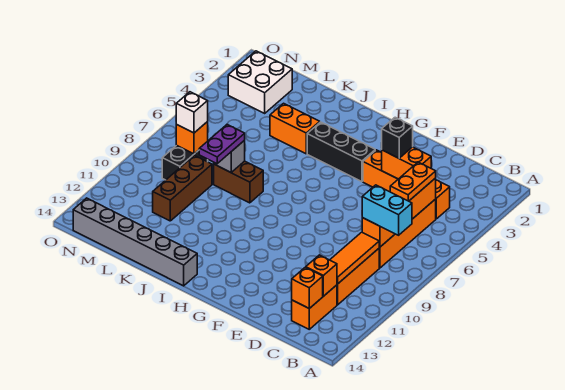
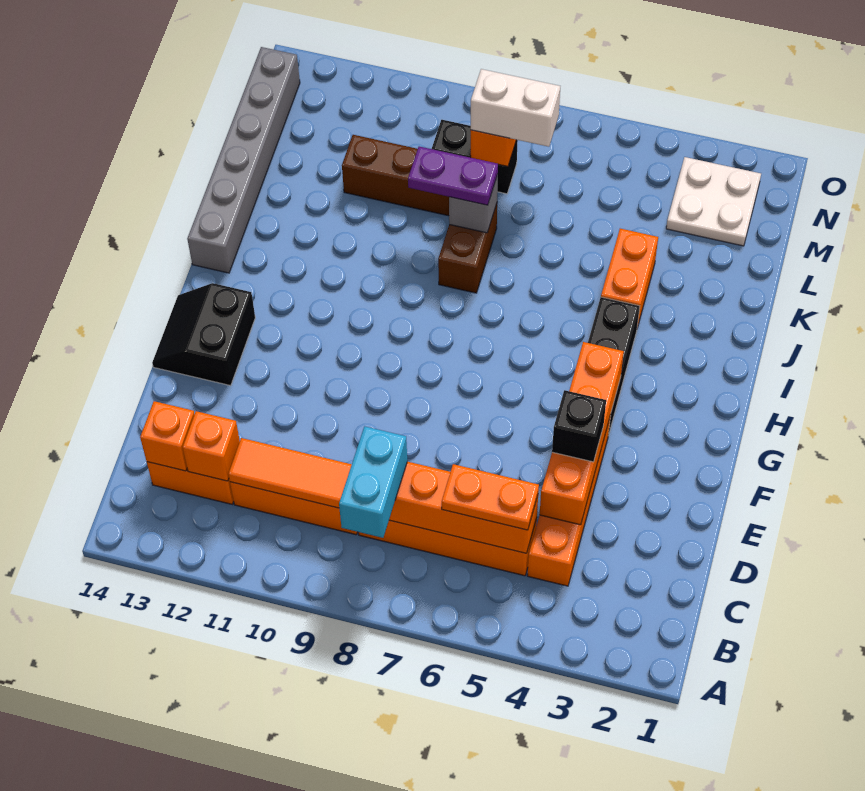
orange 1x2 brick [382,147,431,179] -> orange 1x4 brick [540,342,624,525]
none -> black 2x2 slope [152,283,255,386]
white 2x2 brick [228,51,292,113] -> white 2x2 plate [666,157,761,246]
white 1x1 brick [176,92,208,133] -> white 1x2 brick [471,69,560,147]

